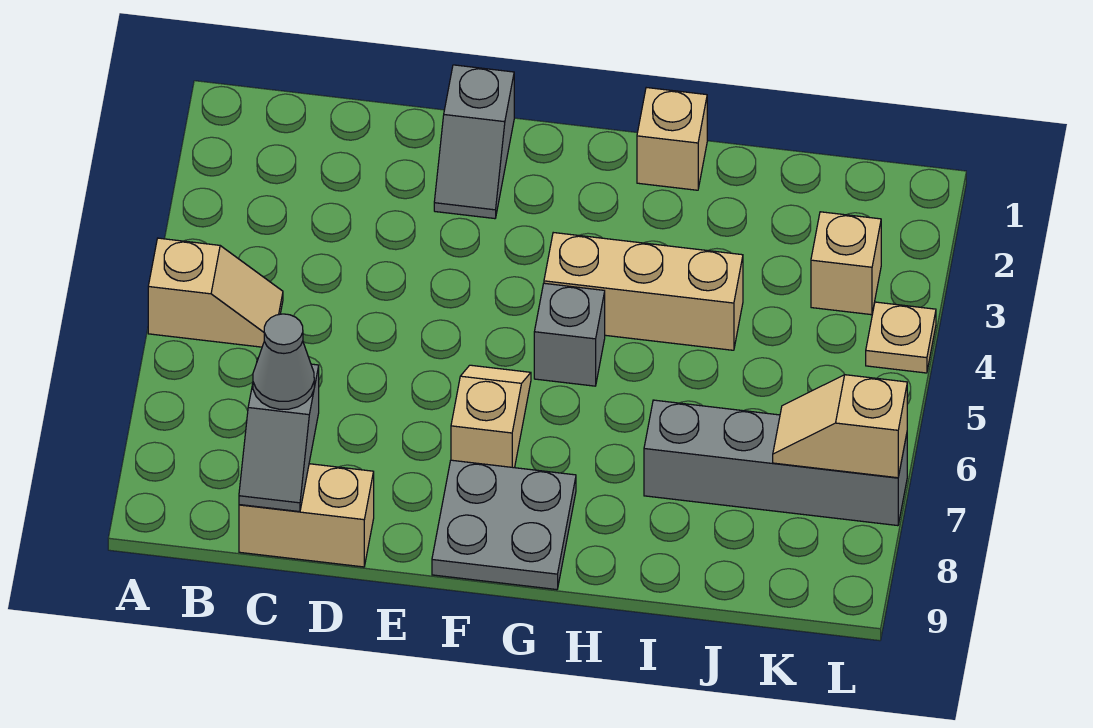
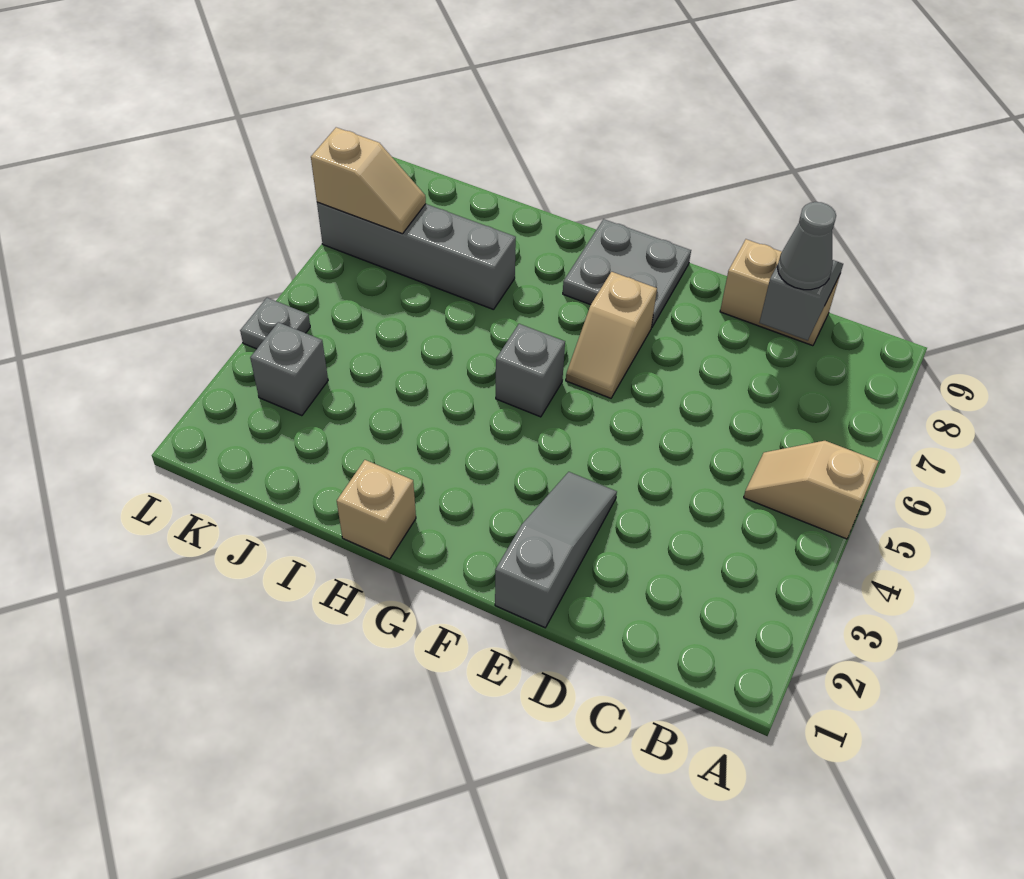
grey 1x2 slope [434,65,514,219] -> grey 1x3 slope [495,472,617,628]
tan 1x3 brick [544,233,743,350] -> none
tan 1x1 brick [811,212,881,315] -> grey 1x1 brick [250,322,328,416]
tan 1x1 plate [866,302,936,373] -> grey 1x1 plate [240,298,310,349]

